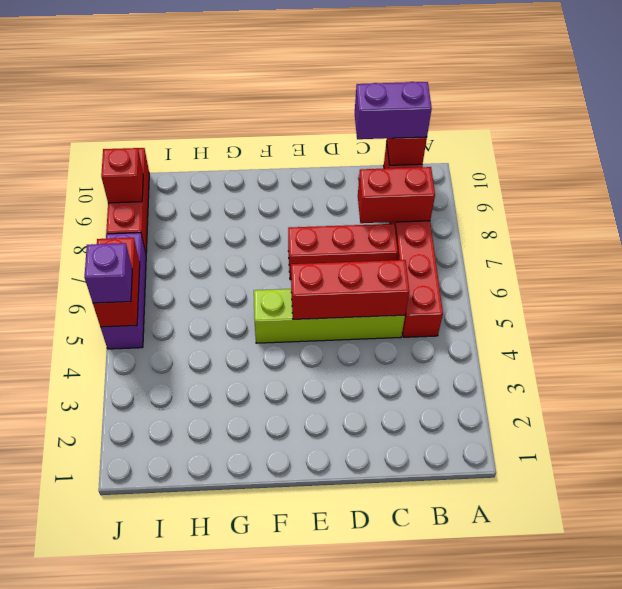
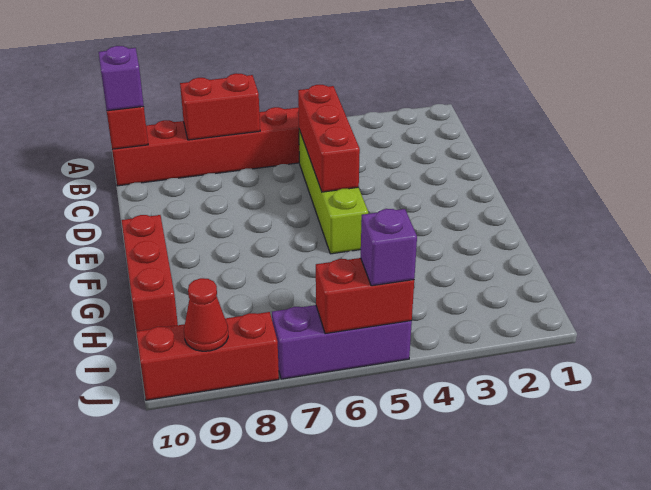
red 1x2 brick [358,167,435,223] -> red 1x2 brick turned to [180,73,260,140]
purple 1x2 brick [355,82,432,139] -> purple 1x1 brick [99,46,144,111]
red 1x3 brick [288,224,398,280] -> red 1x3 brick moved to [122,215,178,331]
red 1x1 brick [101,148,143,203] -> red 1x1 cone [184,278,228,351]

